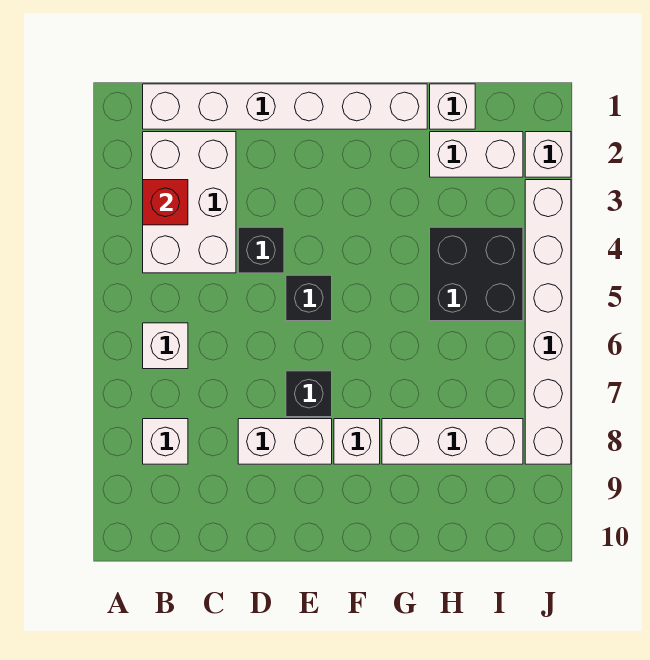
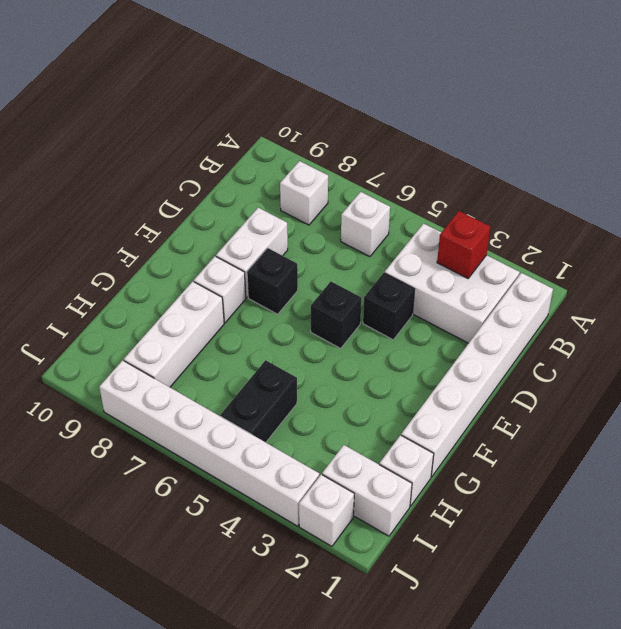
white 1x2 brick [430,132,523,177] -> white 1x2 brick turned to [322,445,412,536]
black 2x2 brick [430,227,523,321] -> black 1x2 brick [221,360,297,442]

